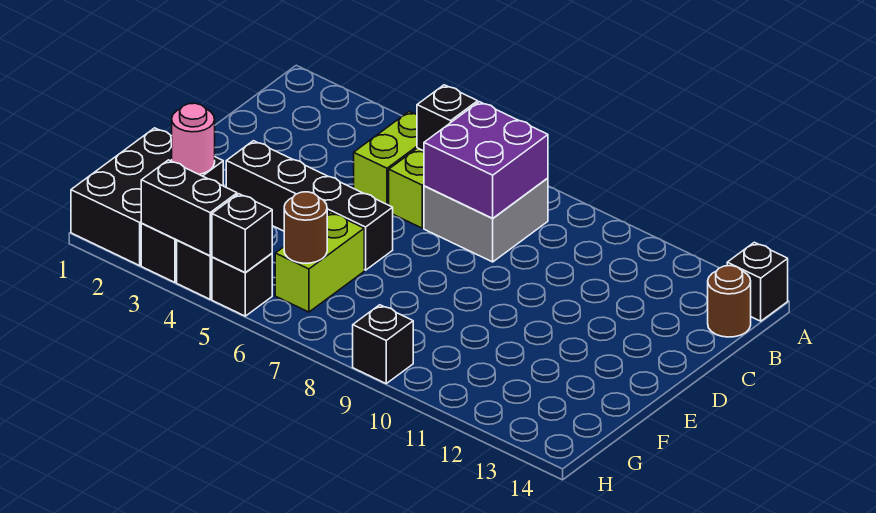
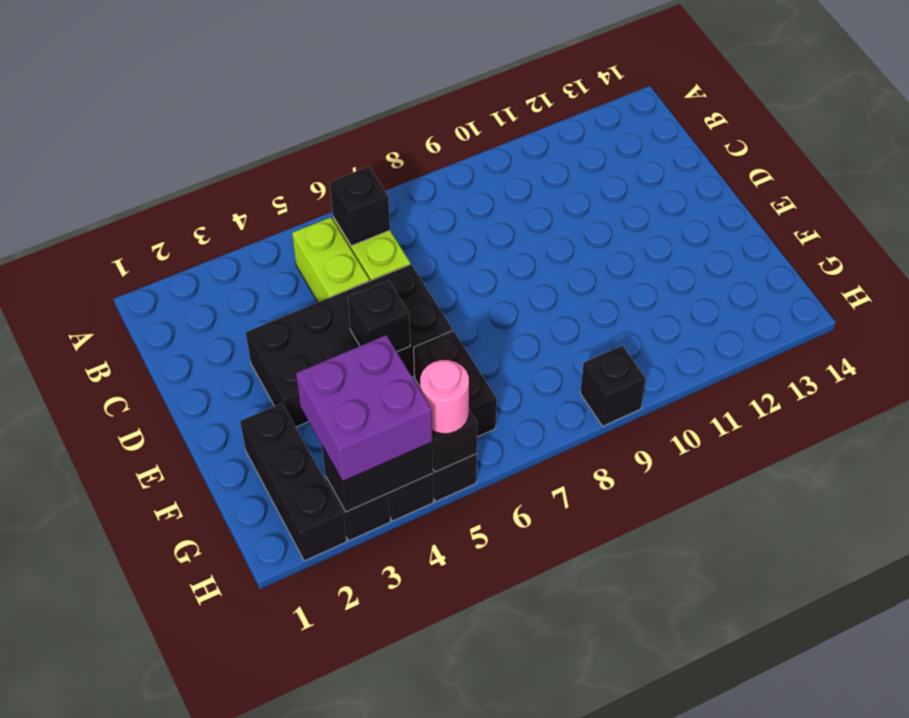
black 1x1 brick [727,242,788,321] -> black 1x1 brick moved to [348,281,410,352]
grey 2x2 brick [424,178,548,262] -> none
purple 2x2 brick [424,102,548,218] -> purple 2x2 brick moved to [296,335,432,481]
brown 1x1 round brick [708,266,751,337] -> none
black 1x4 brick [226,141,393,270] -> black 2x4 brick [246,264,452,427]
black 2x3 brick [71,128,223,266] -> black 1x3 brick [240,403,346,561]
pink 1x1 round brick [172,103,215,175] -> pink 1x1 round brick moved to [420,360,469,434]
lime 1x2 brick [275,212,364,312] -> black 1x2 brick [414,331,497,437]
brown 1x1 round brick [284,192,327,263] -> none

